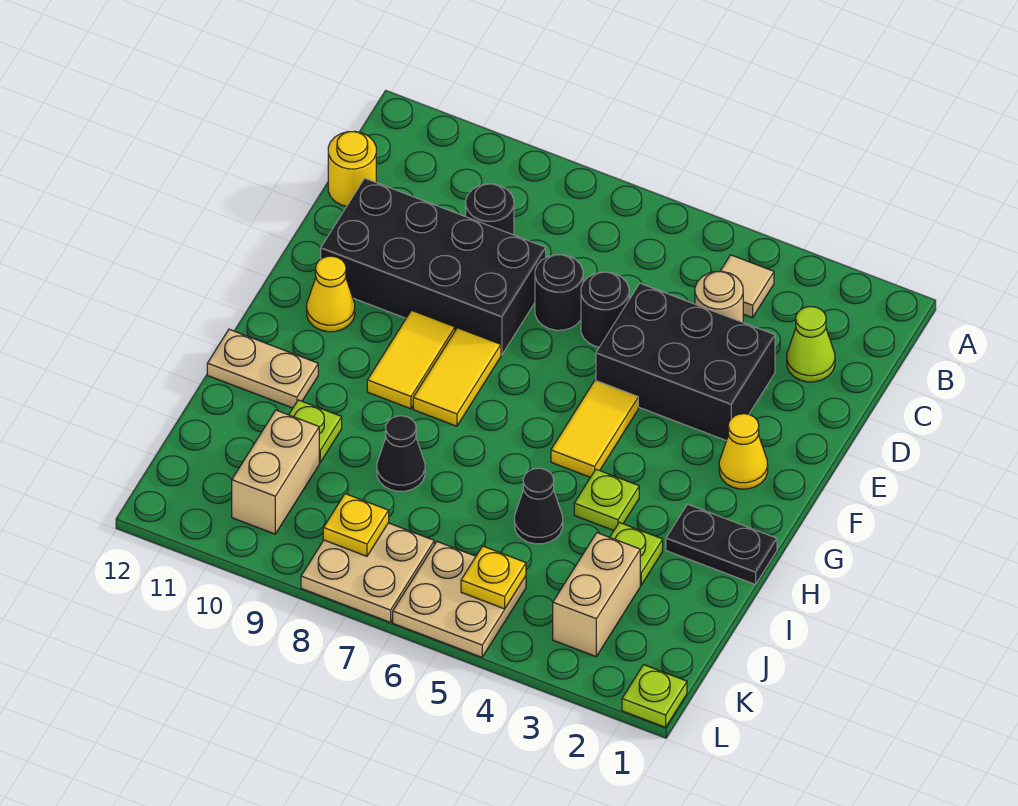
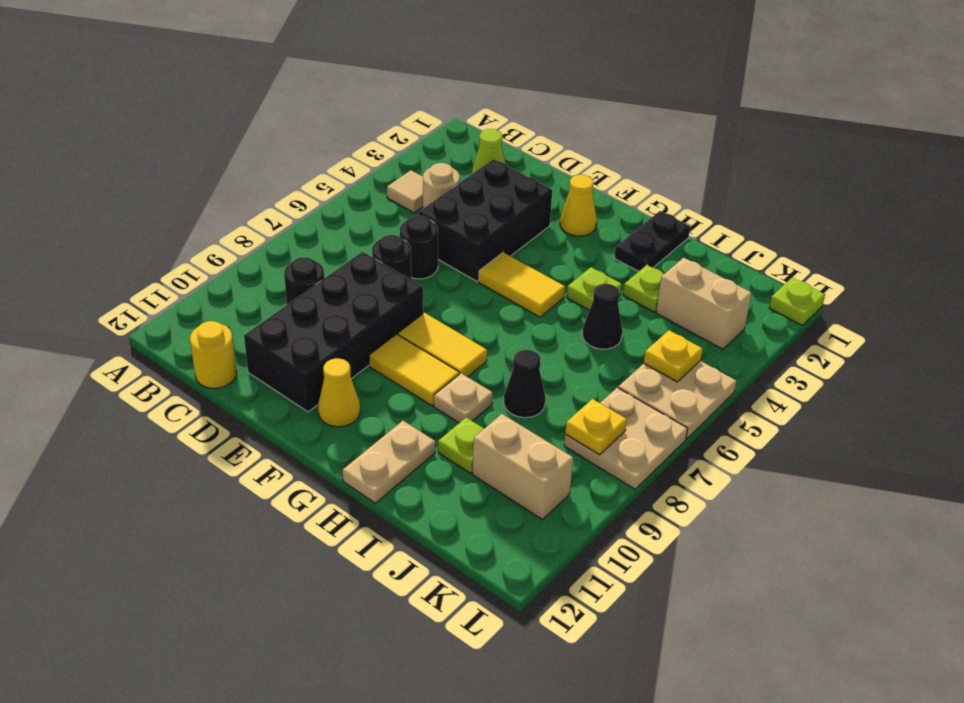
none -> tan 1x1 plate [434,373,493,423]

